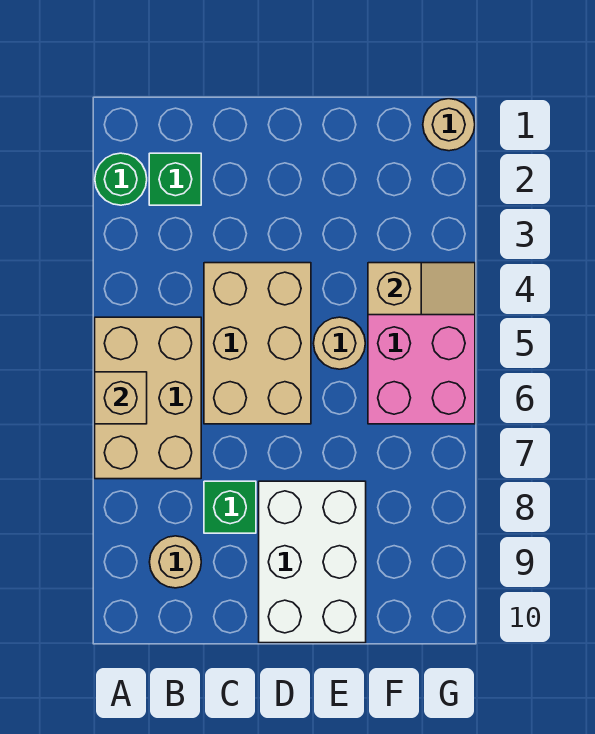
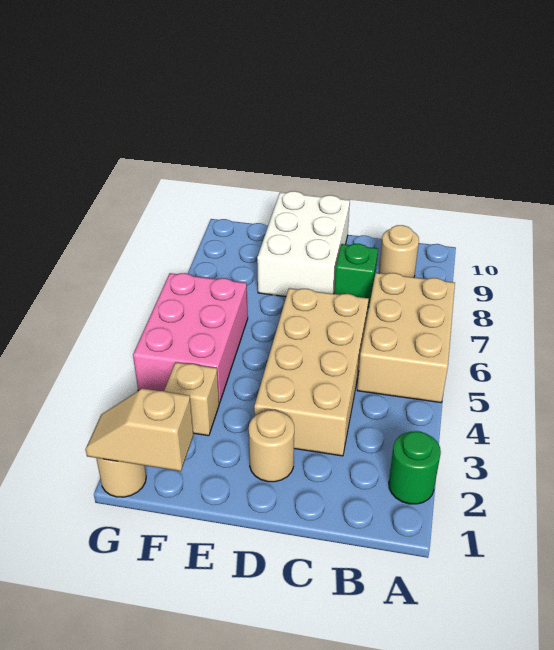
tan 1x1 brick [95,372,147,424] -> tan 1x1 brick moved to [164,362,219,436]
green 1x1 brick [149,153,201,205] -> none
tan 2x3 brick [204,263,311,424] -> tan 2x4 brick [254,288,369,456]
tan 1x1 round brick [313,317,365,369] -> tan 1x1 round brick moved to [249,410,294,482]
tan 1x2 slope [368,263,475,315] -> tan 1x2 slope moved to [85,388,193,471]

